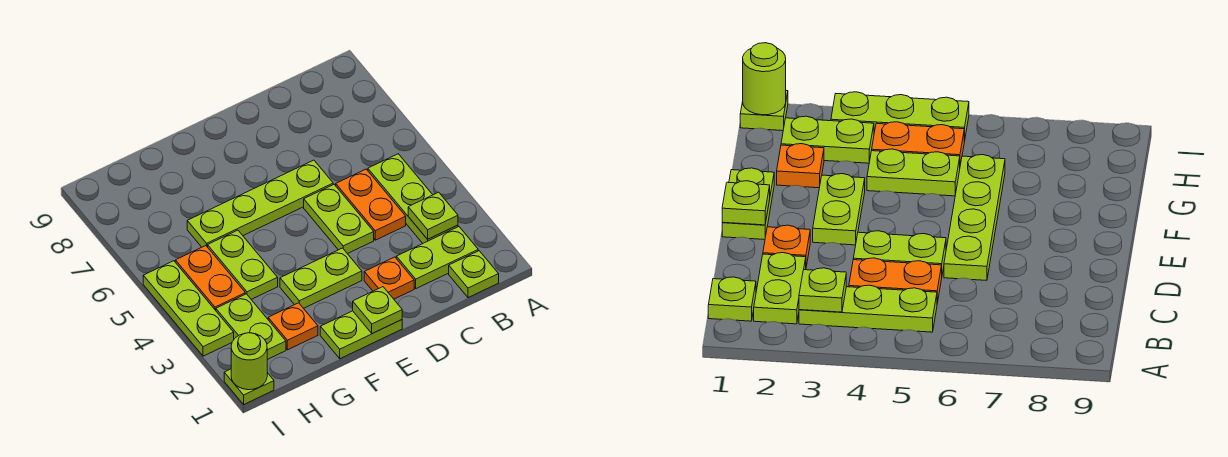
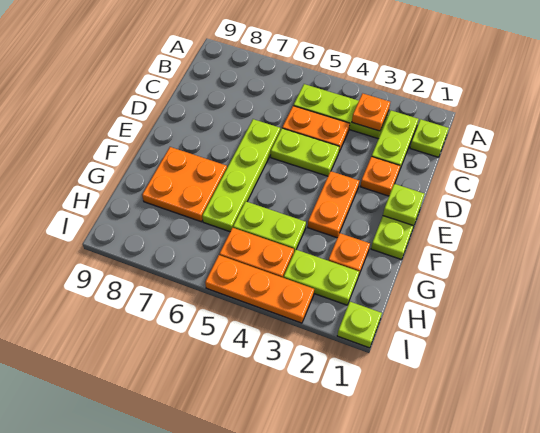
lime 1x1 plate [408,192,458,239] -> orange 1x1 plate [352,93,390,131]
lime 1x2 plate [280,248,362,308] -> orange 1x2 plate [308,171,359,238]
none -> orange 2x2 plate [142,147,227,222]
lime 1x1 round brick [231,333,267,390] -> none
lime 1x3 plate [143,261,234,356] -> orange 1x3 plate [205,255,314,323]

